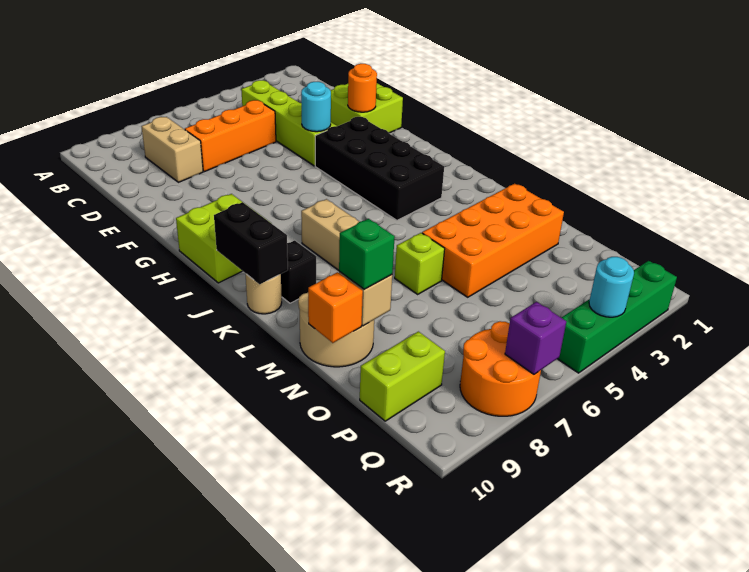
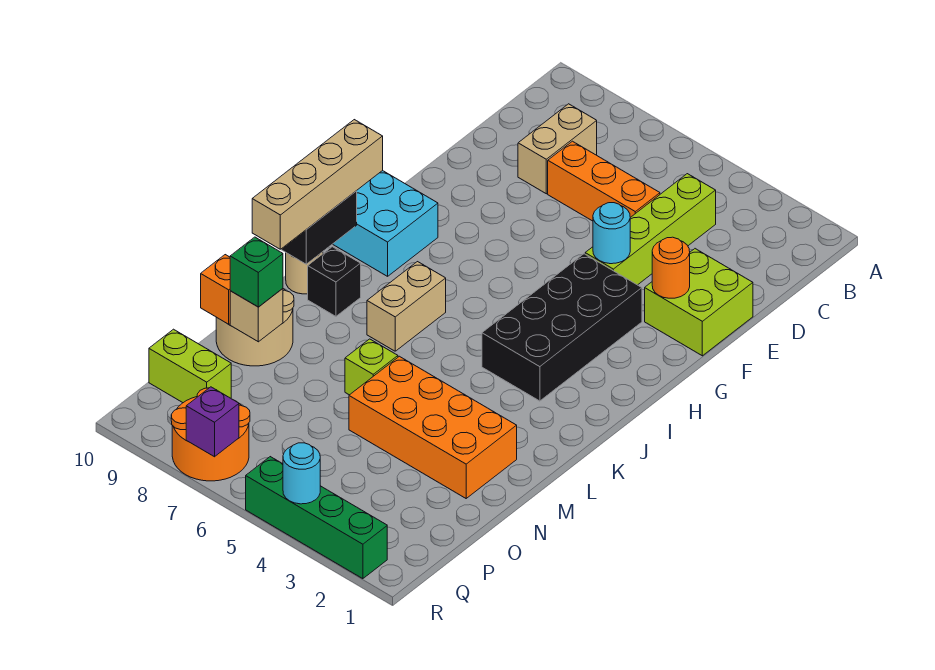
lime 2x2 brick [176,194,264,283] -> cyan 2x2 brick [333,170,438,276]
none -> tan 1x4 brick [252,120,383,249]

